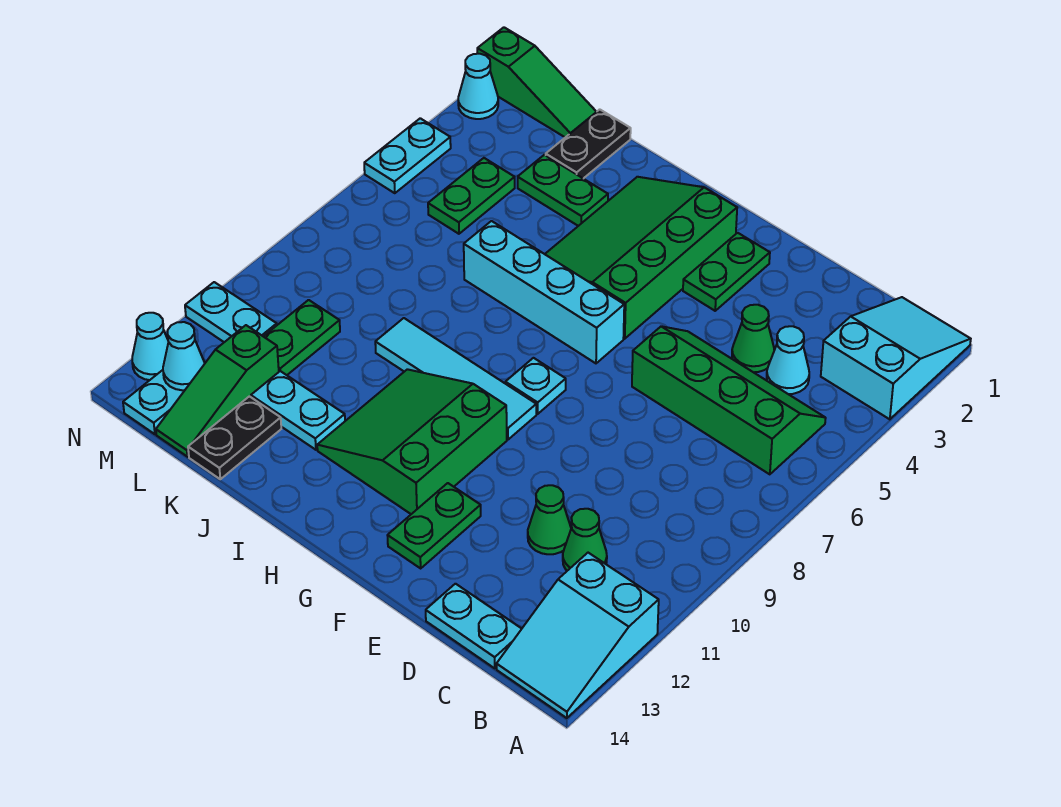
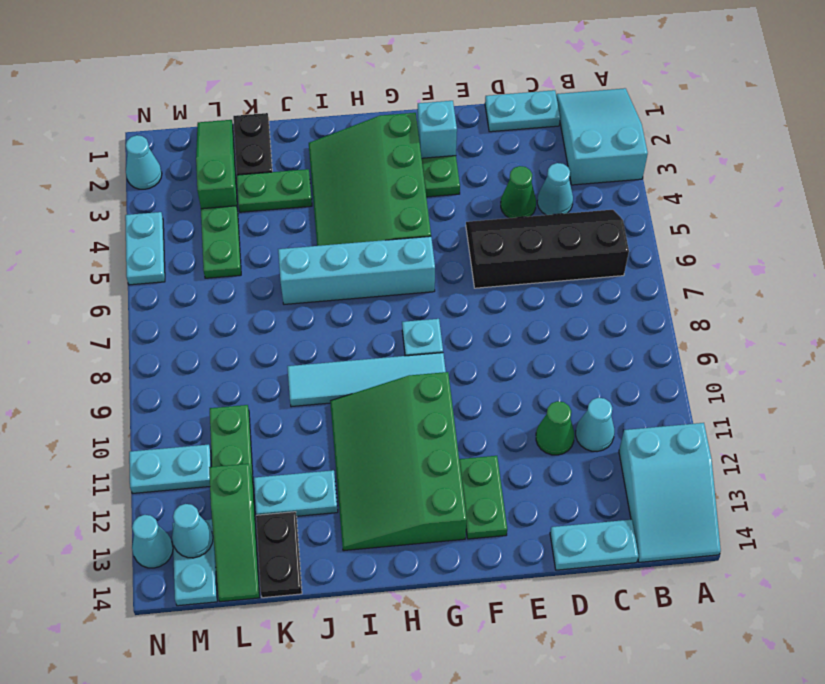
green 2x4 slope [632,326,826,474] -> black 2x4 slope [466,210,629,288]
none -> cyan 1x2 plate [485,90,560,132]
green 1x1 cone [563,509,607,571] -> cyan 1x1 cone [576,398,614,452]
none -> cyan 1x1 brick [417,101,457,158]
green 3x3 slope [317,369,507,514] -> green 3x4 slope [330,372,467,551]
green 1x3 slope [477,27,596,137] -> green 1x3 slope turned to [196,120,238,210]

